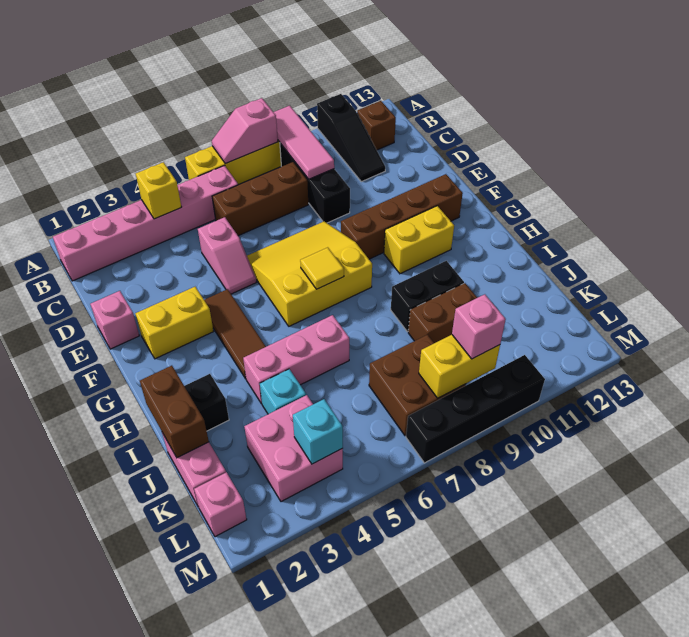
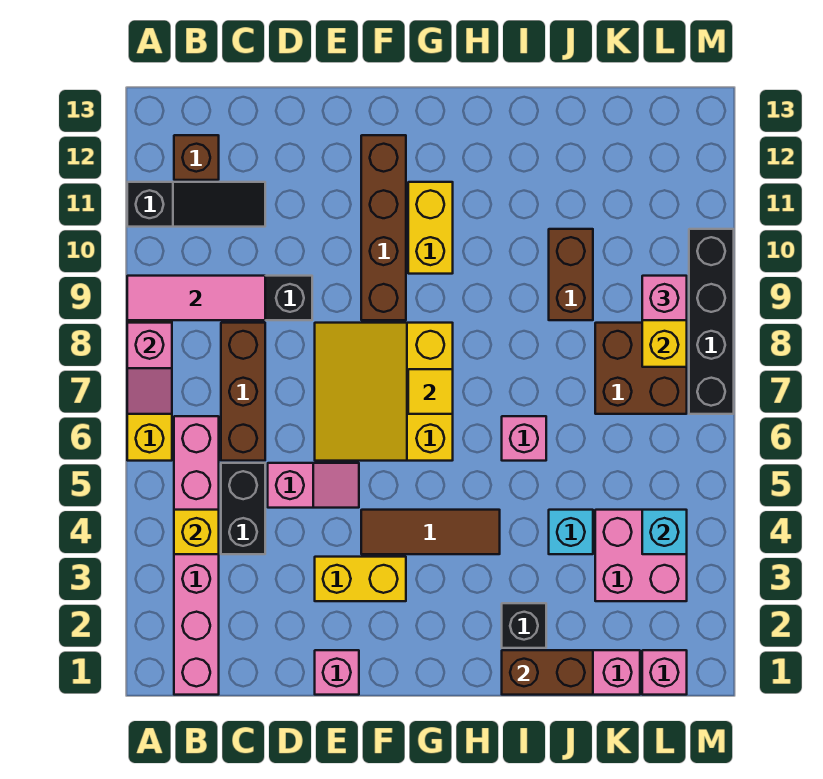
yellow 1x2 brick [135,287,214,359] -> yellow 1x2 brick turned to [315,557,406,601]
pink 1x3 brick [243,315,349,404] -> pink 1x1 brick [502,416,546,461]
black 1x2 brick [391,261,464,332] -> black 1x2 brick moved to [221,463,265,554]

